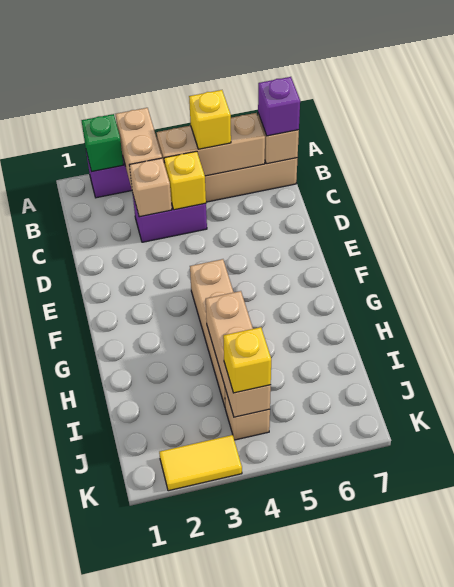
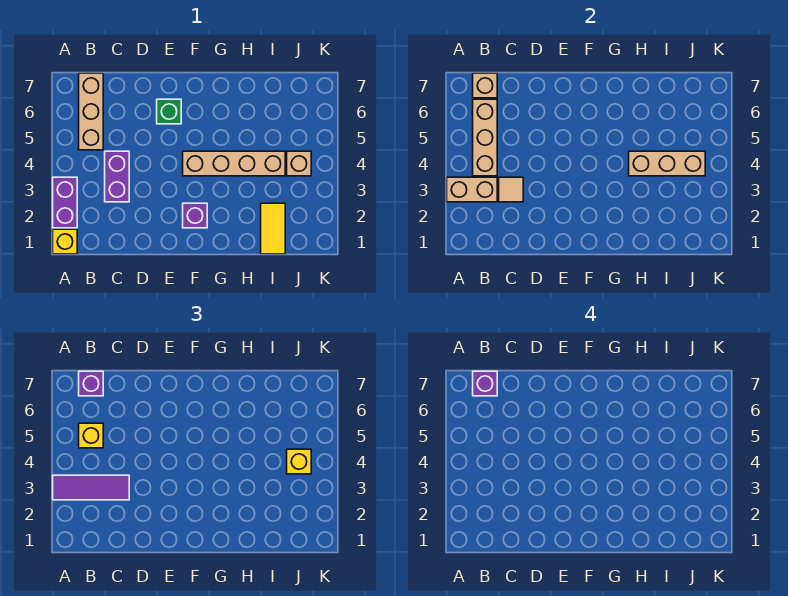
green 1x1 brick [81,114,123,172] -> green 1x1 brick moved to [157,99,181,124]
none -> purple 1x3 tile [53,475,129,500]
none -> purple 1x1 brick [473,371,497,396]
tan 1x1 brick [129,158,172,217] -> tan 1x1 tile [499,177,523,202]
yellow 1x1 brick [164,151,206,210] -> yellow 1x1 brick moved to [53,229,77,254]
none -> purple 1x1 brick [183,203,207,228]
yellow 1x2 tile [159,435,242,491] -> yellow 1x2 tile moved to [261,203,285,254]

